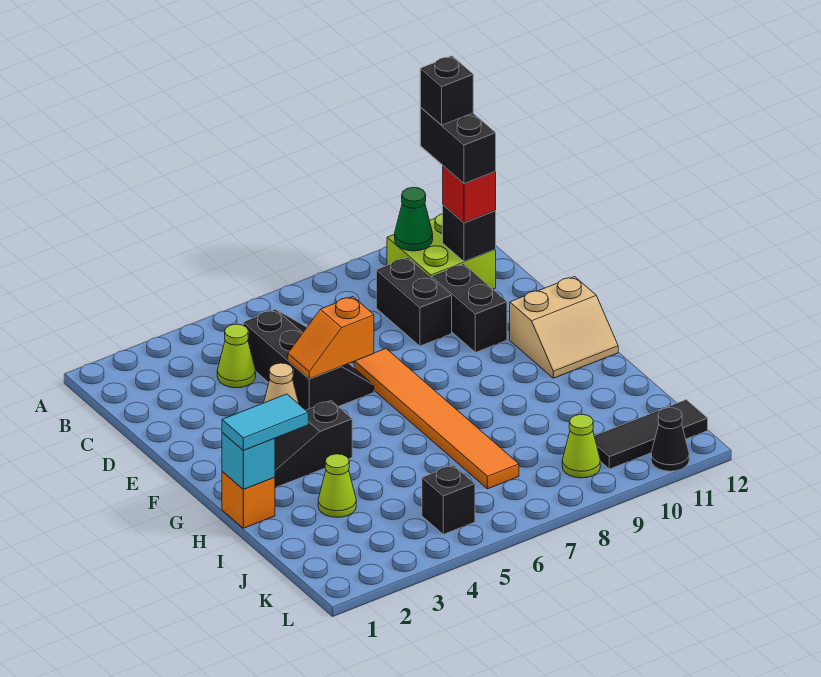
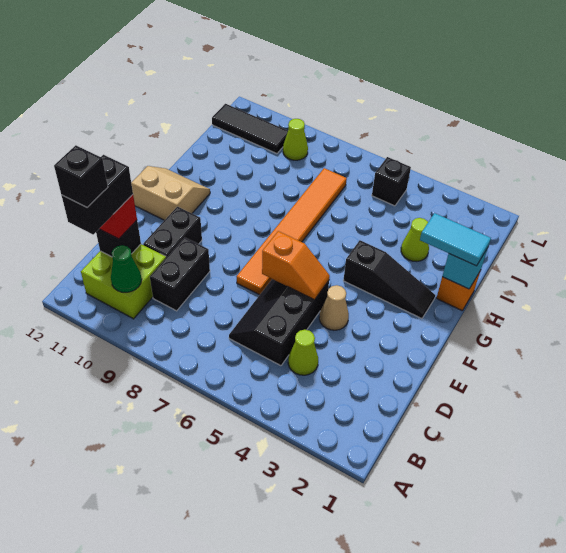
black 1x1 cone [651,408,689,471] -> none

